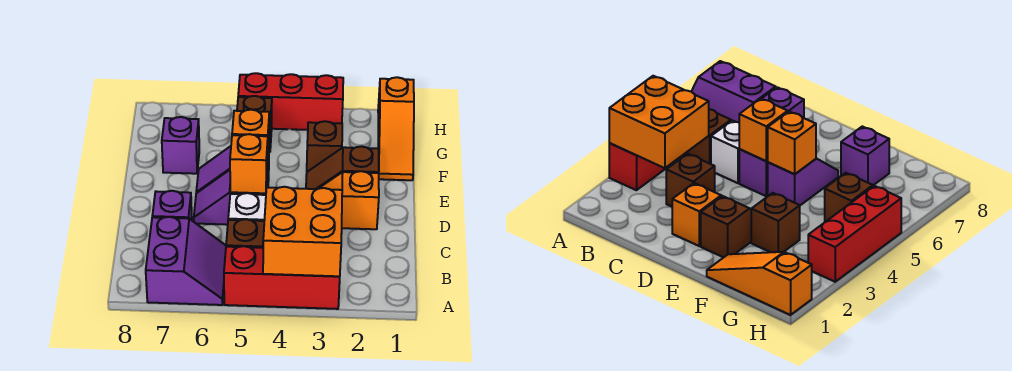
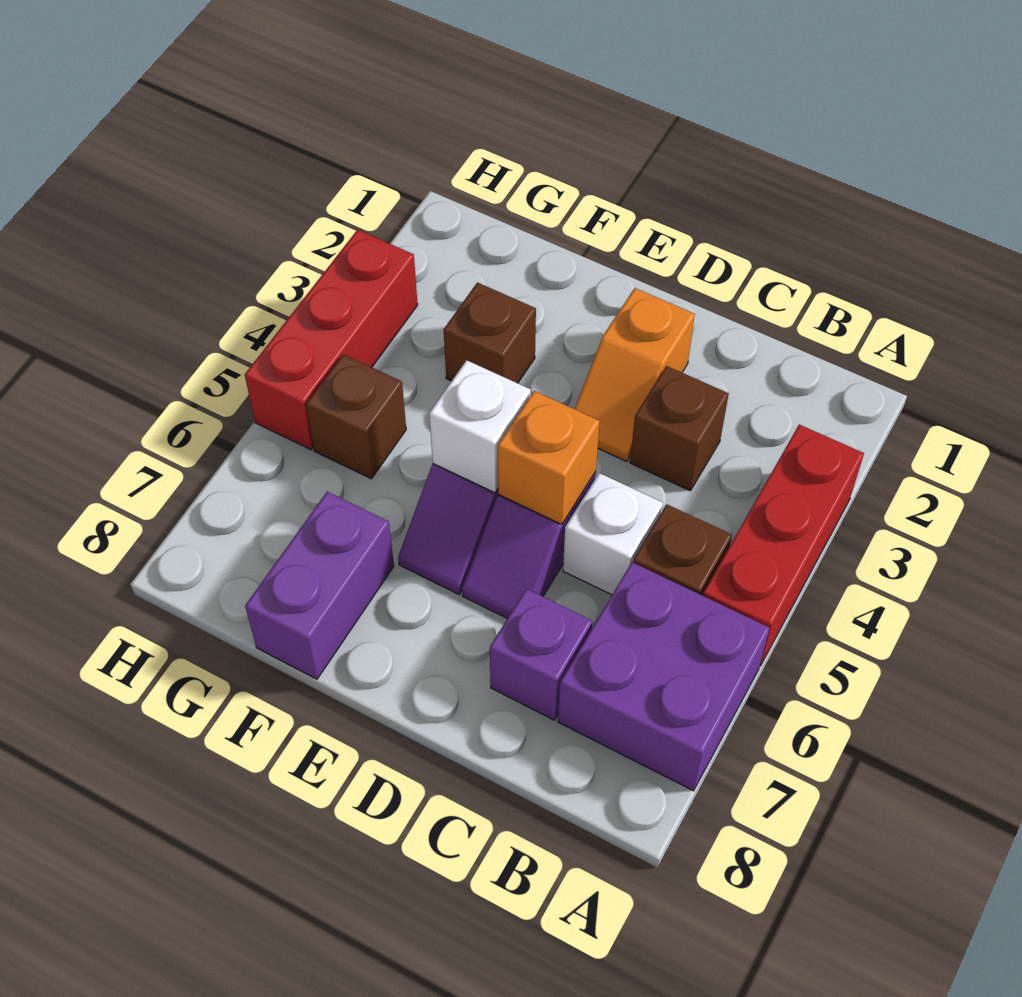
orange 2x2 brick [263,187,342,277] -> none
purple 2x2 slope [146,217,226,305] -> purple 2x2 brick [558,562,770,791]
brown 1x2 slope [306,146,379,189] -> none
orange 1x1 brick [232,110,269,154] -> white 1x1 brick [429,360,531,493]
orange 1x3 slope [378,77,414,180] -> none
purple 1x1 brick [162,117,199,174] -> purple 1x2 brick [245,491,394,679]

